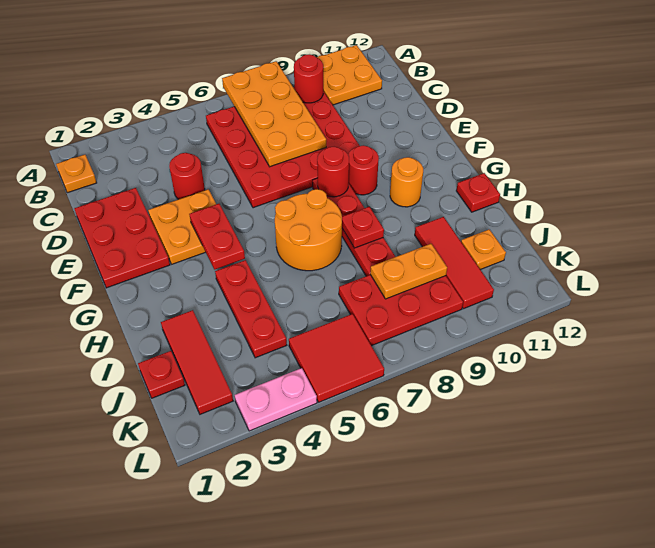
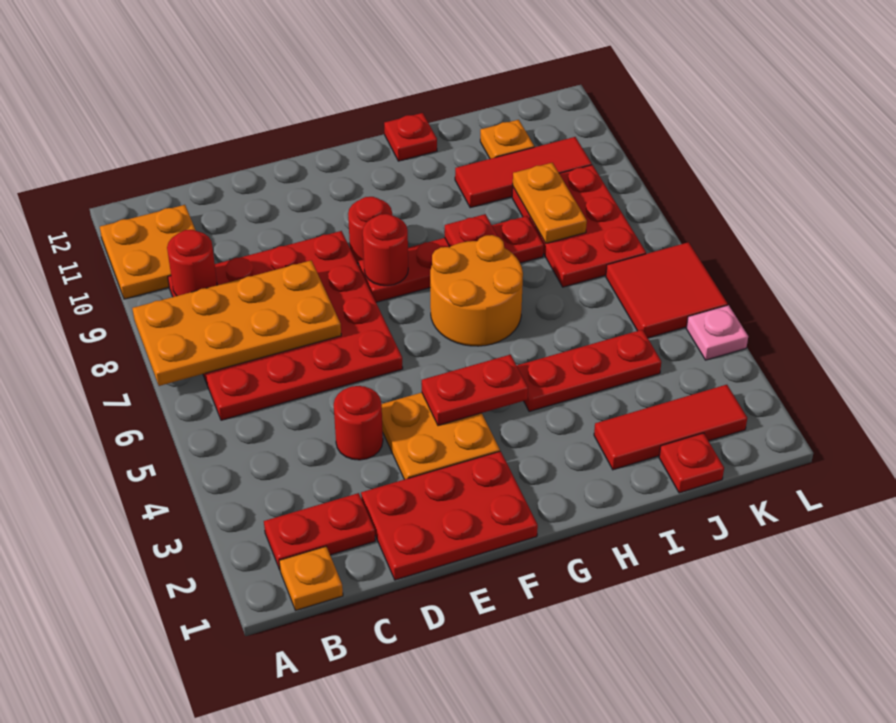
none -> red 1x2 plate [264,493,375,570]
orange 1x1 round brick [390,157,423,207] -> none
pink 1x2 plate [235,368,317,431] -> pink 1x1 plate [686,305,748,360]

